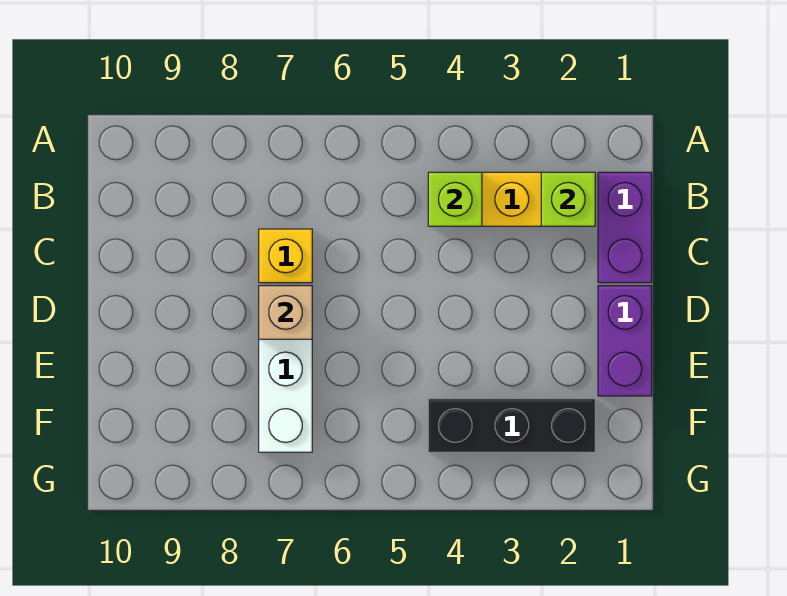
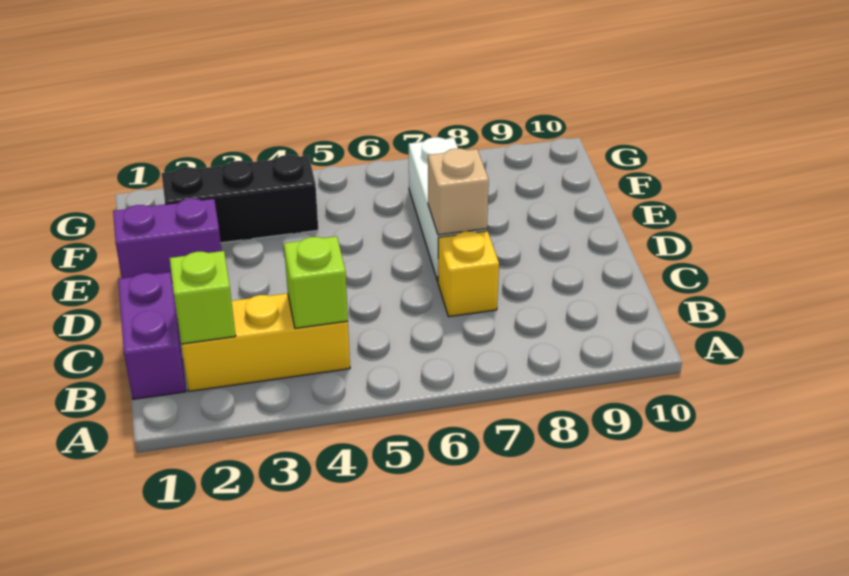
purple 1x2 brick [598,286,652,396] -> purple 1x2 brick turned to [113,198,222,280]

